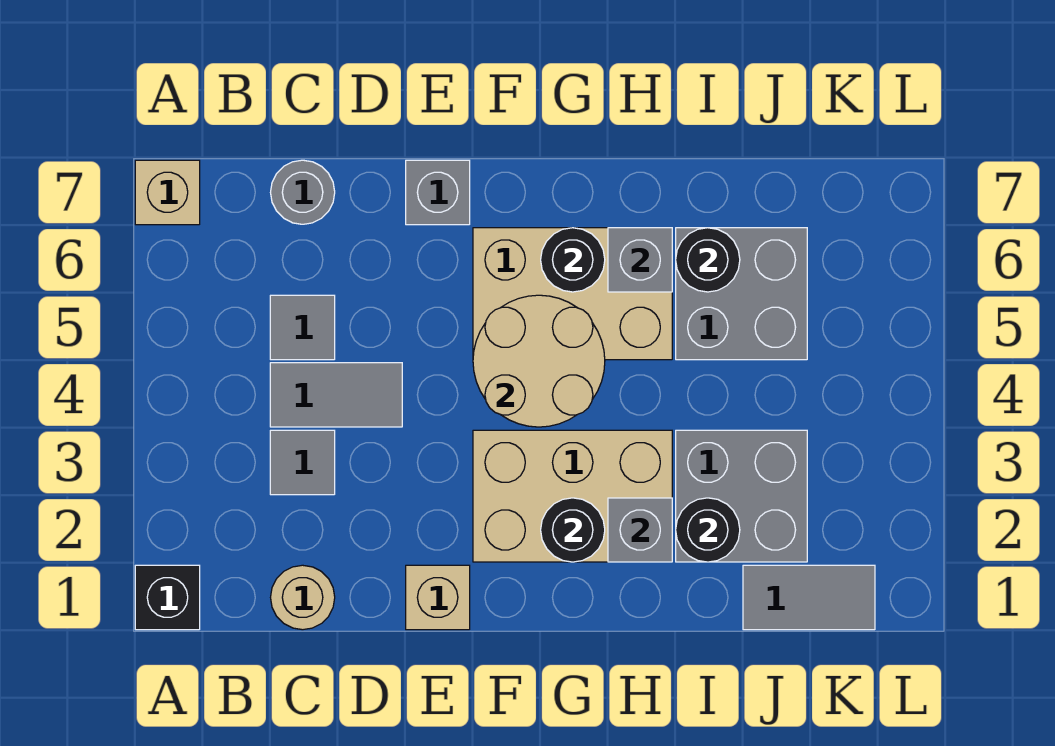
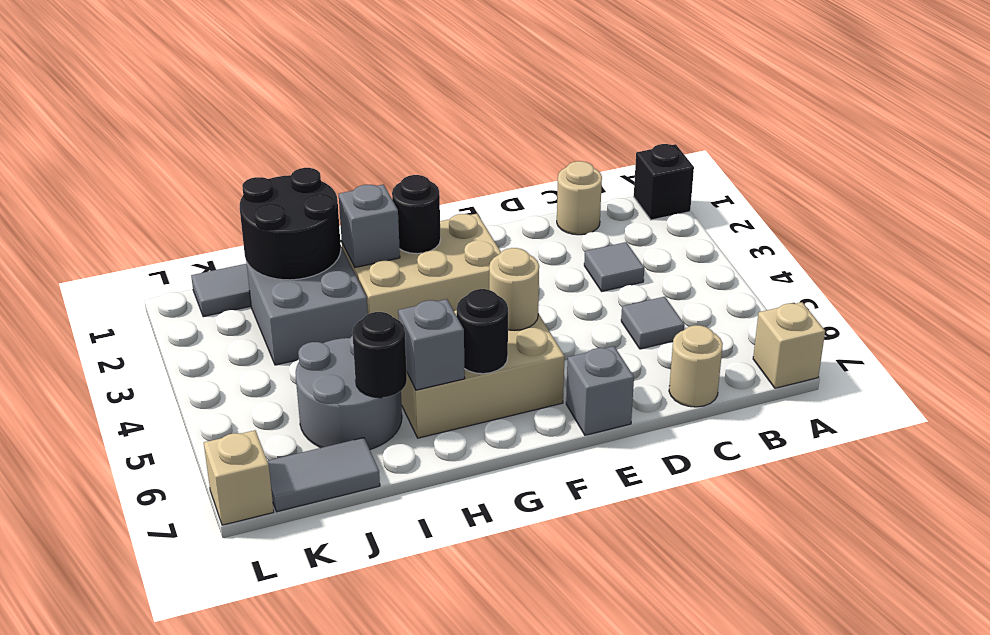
grey 1x2 tile [270,363,402,427] -> grey 1x2 tile moved to [268,438,380,512]
grey 1x1 round brick [271,160,335,224] -> tan 1x1 round brick [669,325,723,407]
tan 1x1 brick [406,565,470,630] -> tan 1x1 brick moved to [204,430,274,525]
tan 2x2 round brick [473,295,605,427] -> tan 1x1 round brick [489,248,539,330]
black 1x1 round brick [676,498,740,562] -> black 2x2 round brick [240,168,341,280]
grey 2x2 brick [676,228,807,360] -> grey 2x2 round brick [296,335,402,449]

